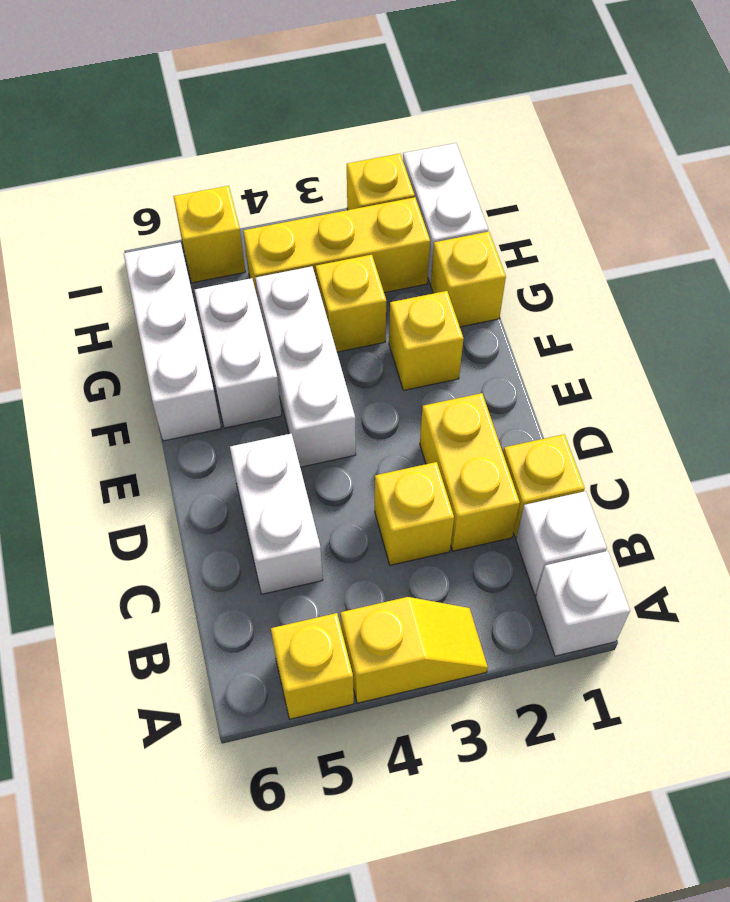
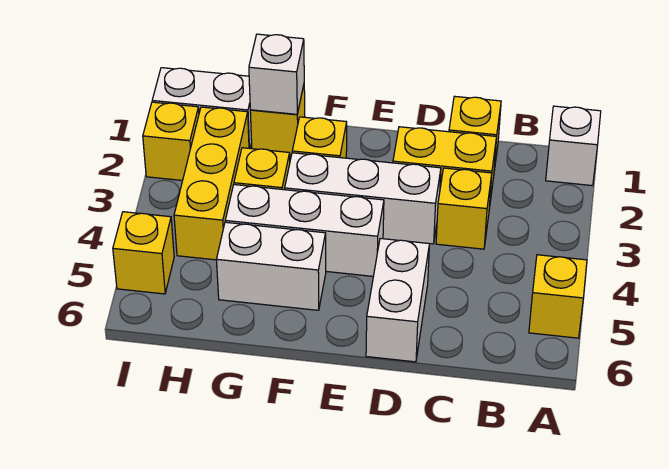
yellow 1x2 slope [341,597,488,703] -> none
white 1x1 brick [516,491,607,595] -> white 1x1 brick moved to [249,34,304,114]
white 1x2 brick [230,434,323,594] -> white 1x2 brick turned to [366,238,429,362]
white 1x3 brick [124,242,221,441] -> white 1x3 brick moved to [285,153,441,244]

